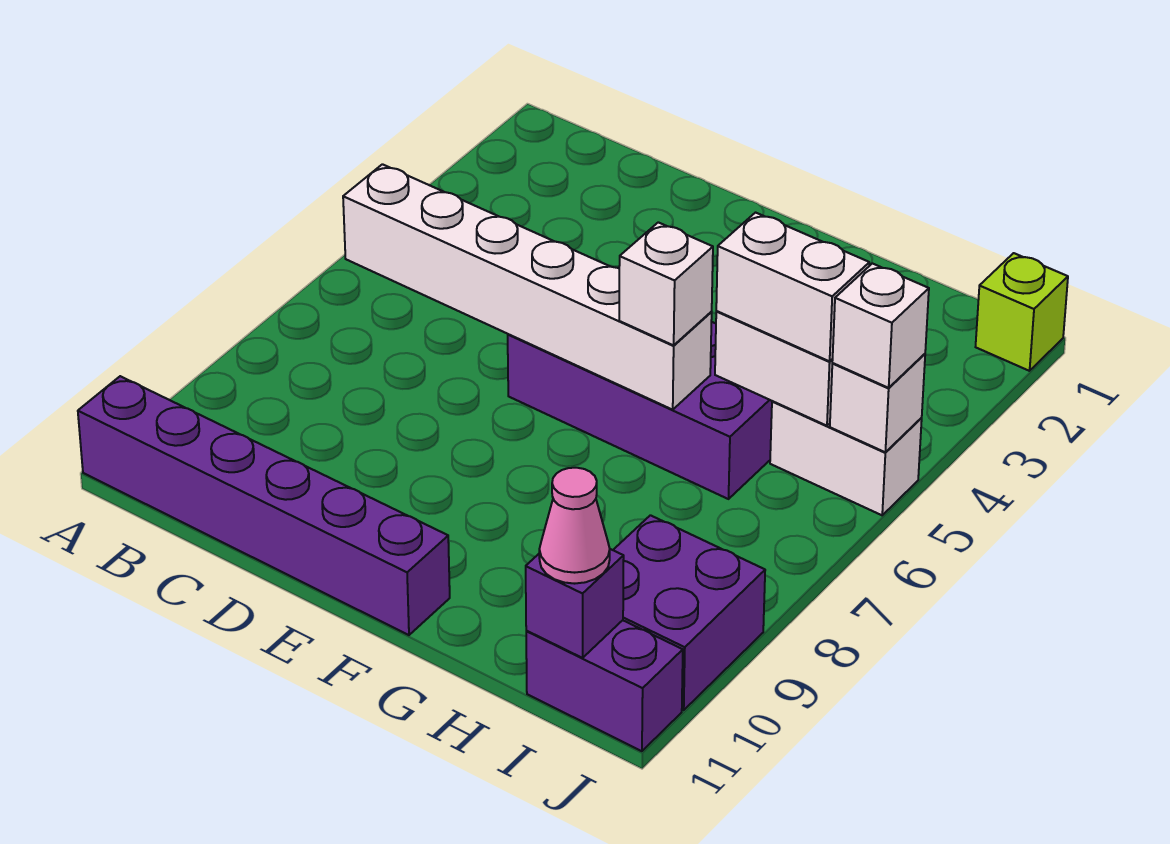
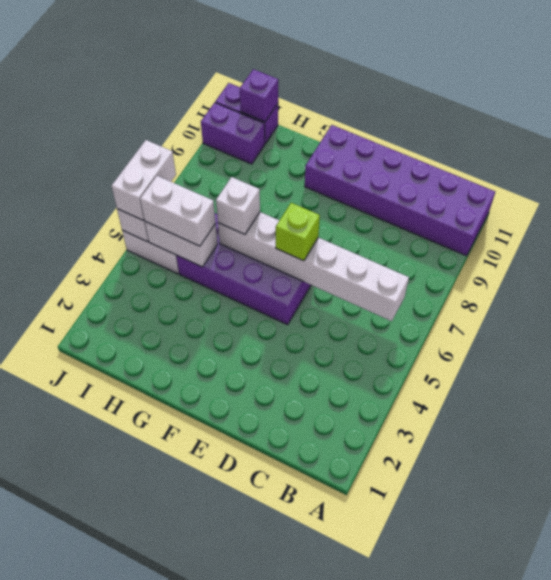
purple 1x6 brick [78,376,450,635] -> purple 2x6 brick [305,125,495,256]
purple 2x2 brick [614,515,765,710] -> purple 1x2 brick [201,103,265,164]
pink 1x1 cone [539,468,610,584] -> none
lime 1x1 brick [976,253,1068,371] -> lime 1x1 brick moved to [276,203,320,261]
white 1x1 brick [832,263,929,388] -> white 1x2 brick [112,140,176,220]

